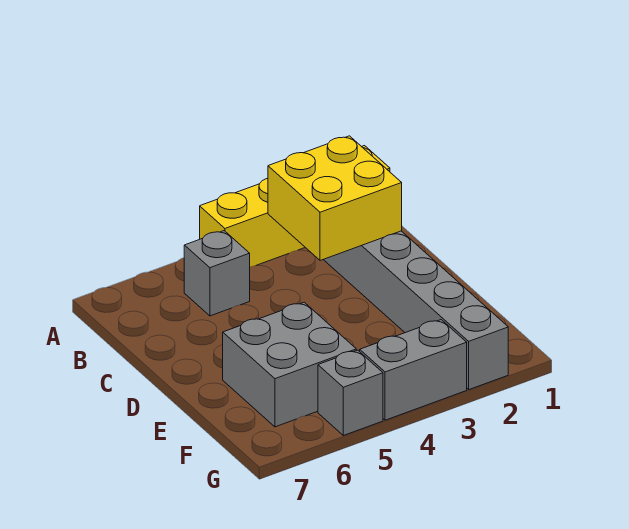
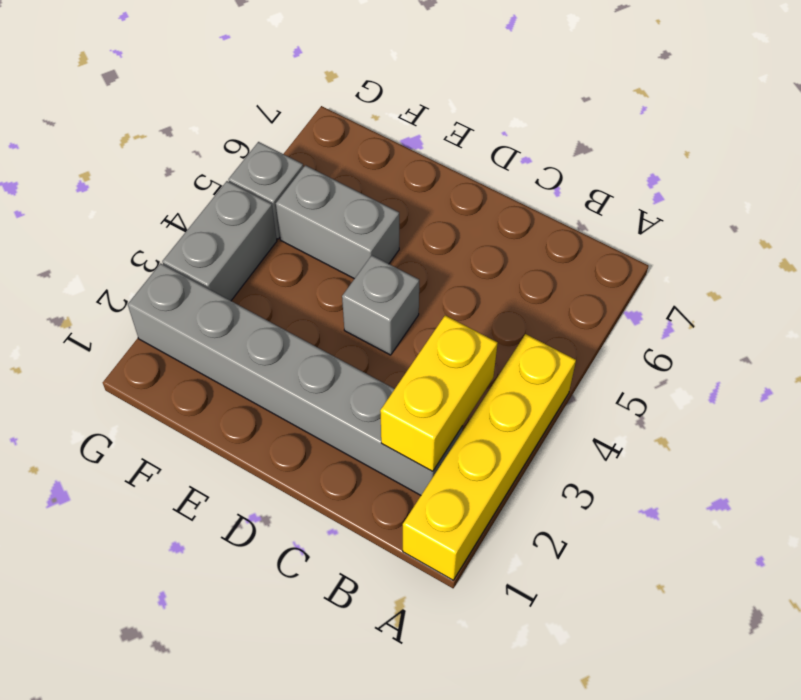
yellow 2x2 brick [268,136,402,261] -> yellow 1x2 brick [380,315,498,471]
grey 1x1 brick [184,231,250,316] -> grey 1x1 brick moved to [342,255,419,355]
grey 2x2 brick [223,302,356,427] -> grey 1x2 brick [276,165,399,279]

